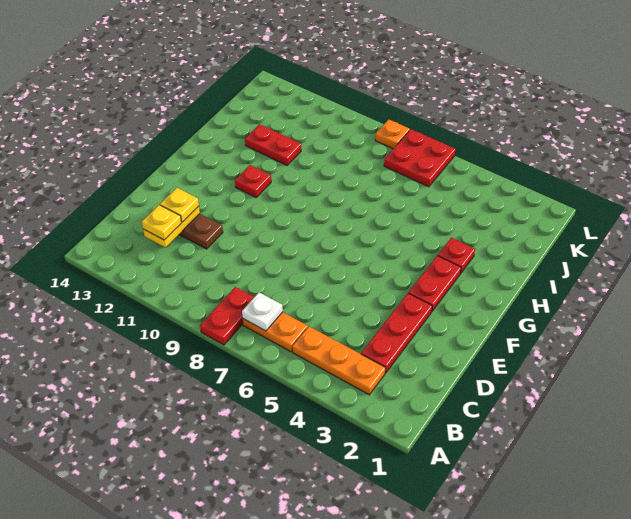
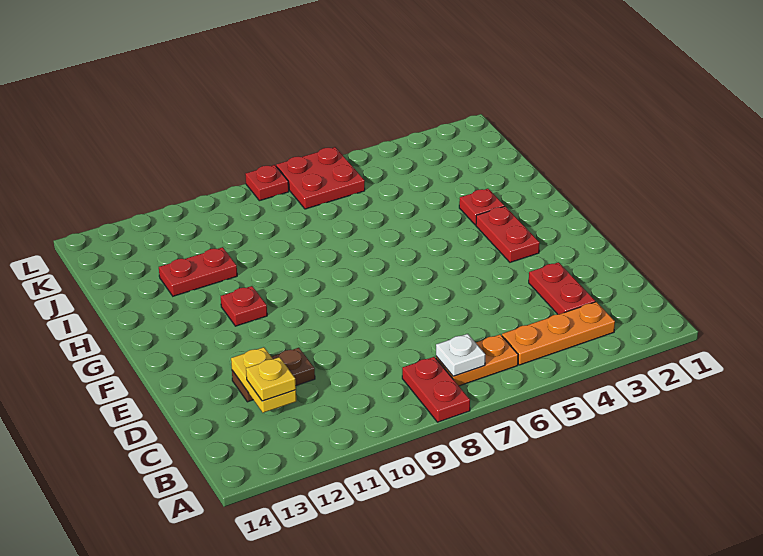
red 1x3 plate [361,293,432,373] -> red 1x2 plate [529,262,595,314]
yellow 1x1 plate [160,188,199,222] -> none
orange 1x1 plate [375,119,410,149] -> red 1x1 plate [245,165,289,201]

